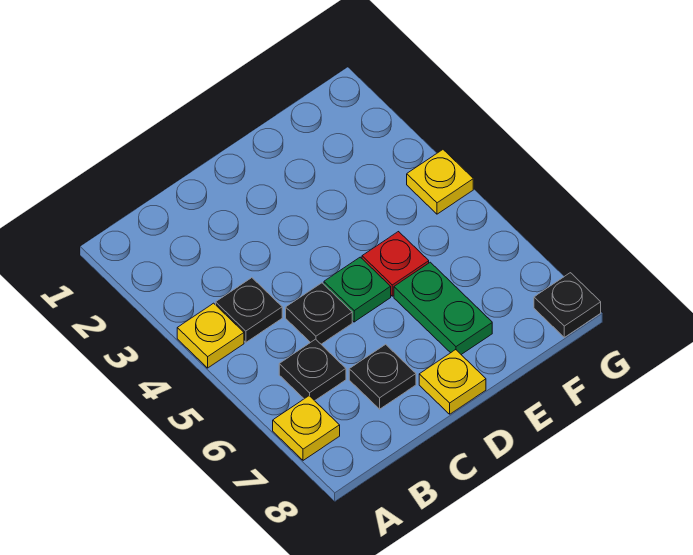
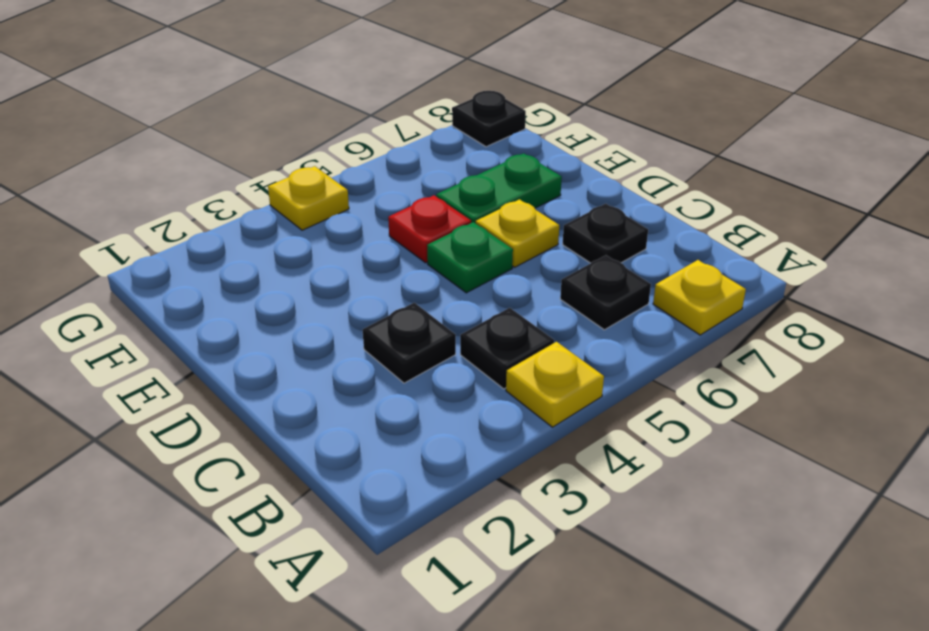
black 1x1 plate [286,283,352,344] -> black 1x1 plate moved to [363,303,456,383]
yellow 1x1 plate [419,350,486,414] -> yellow 1x1 plate moved to [476,199,559,267]

